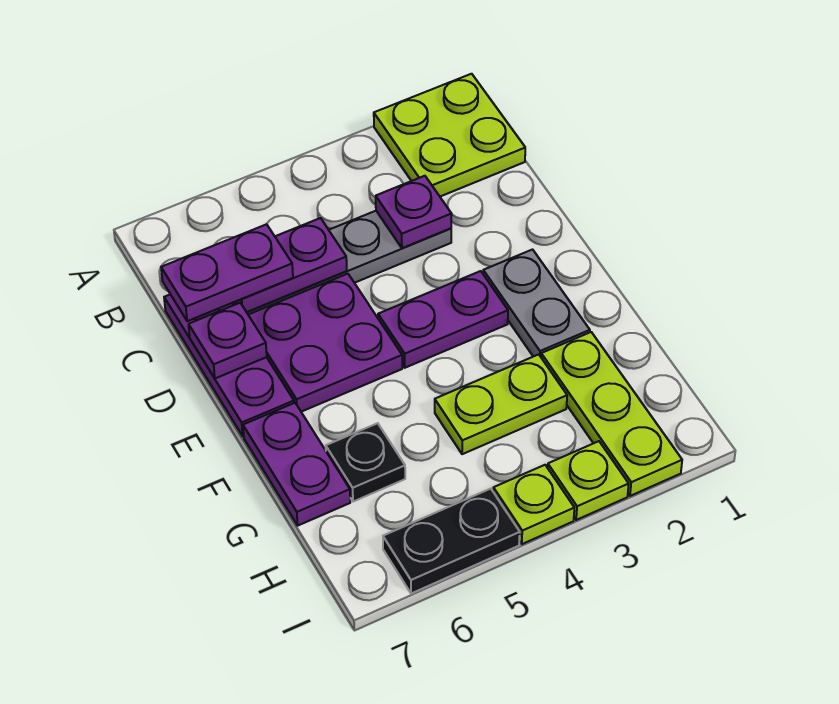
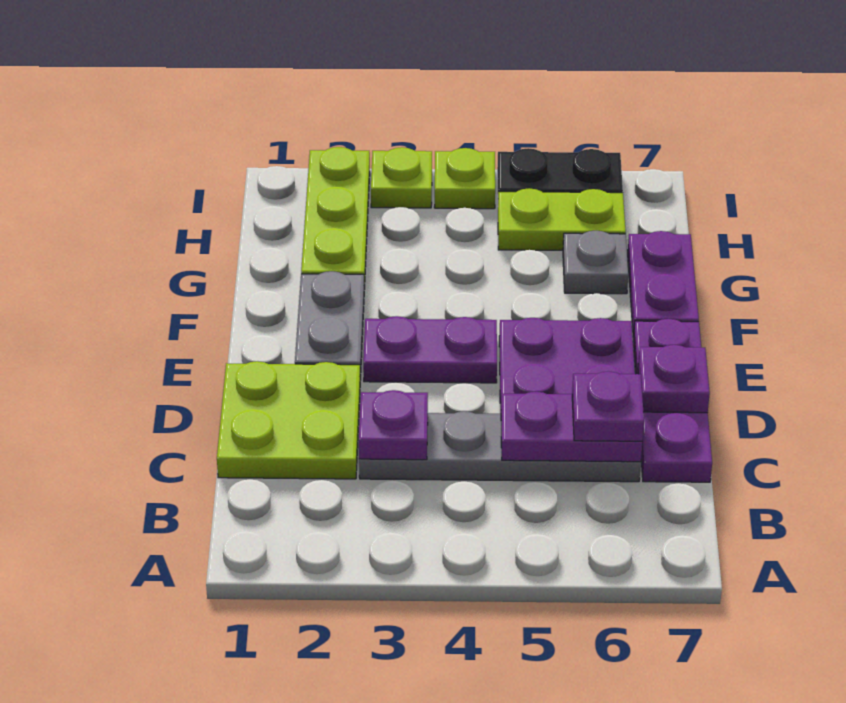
lime 2x2 plate [374,74,525,196] -> lime 2x2 plate moved to [217,361,360,479]
purple 1x2 plate [161,224,293,321] -> purple 1x1 plate [572,371,644,441]
lime 1x2 plate [435,354,567,454] -> lime 1x2 plate moved to [498,188,626,250]
black 1x1 plate [326,423,405,502] -> grey 1x1 plate [563,231,628,294]

